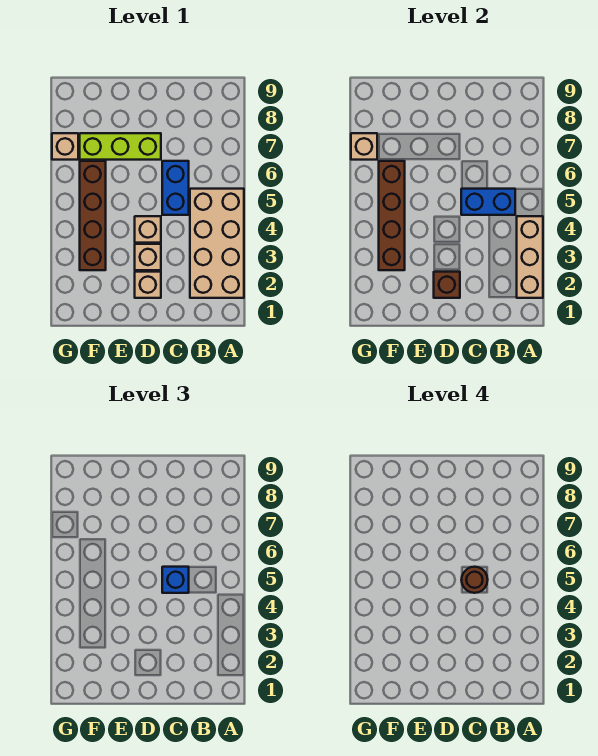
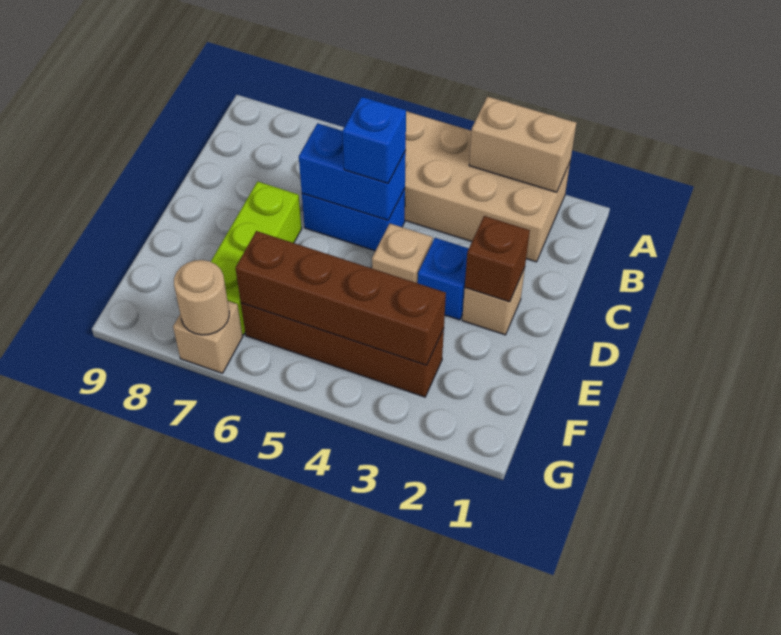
tan 1x3 brick [517,216,543,298] -> tan 1x2 brick [469,97,576,192]
blue 1x2 brick [461,189,515,215] -> blue 1x2 brick turned to [299,123,406,220]
brown 1x1 round brick [461,567,488,593] -> none
tan 1x1 brick [135,244,161,270] -> blue 1x1 brick [418,238,469,320]
tan 1x1 brick [351,133,377,160] -> tan 1x1 round brick [174,260,229,335]

